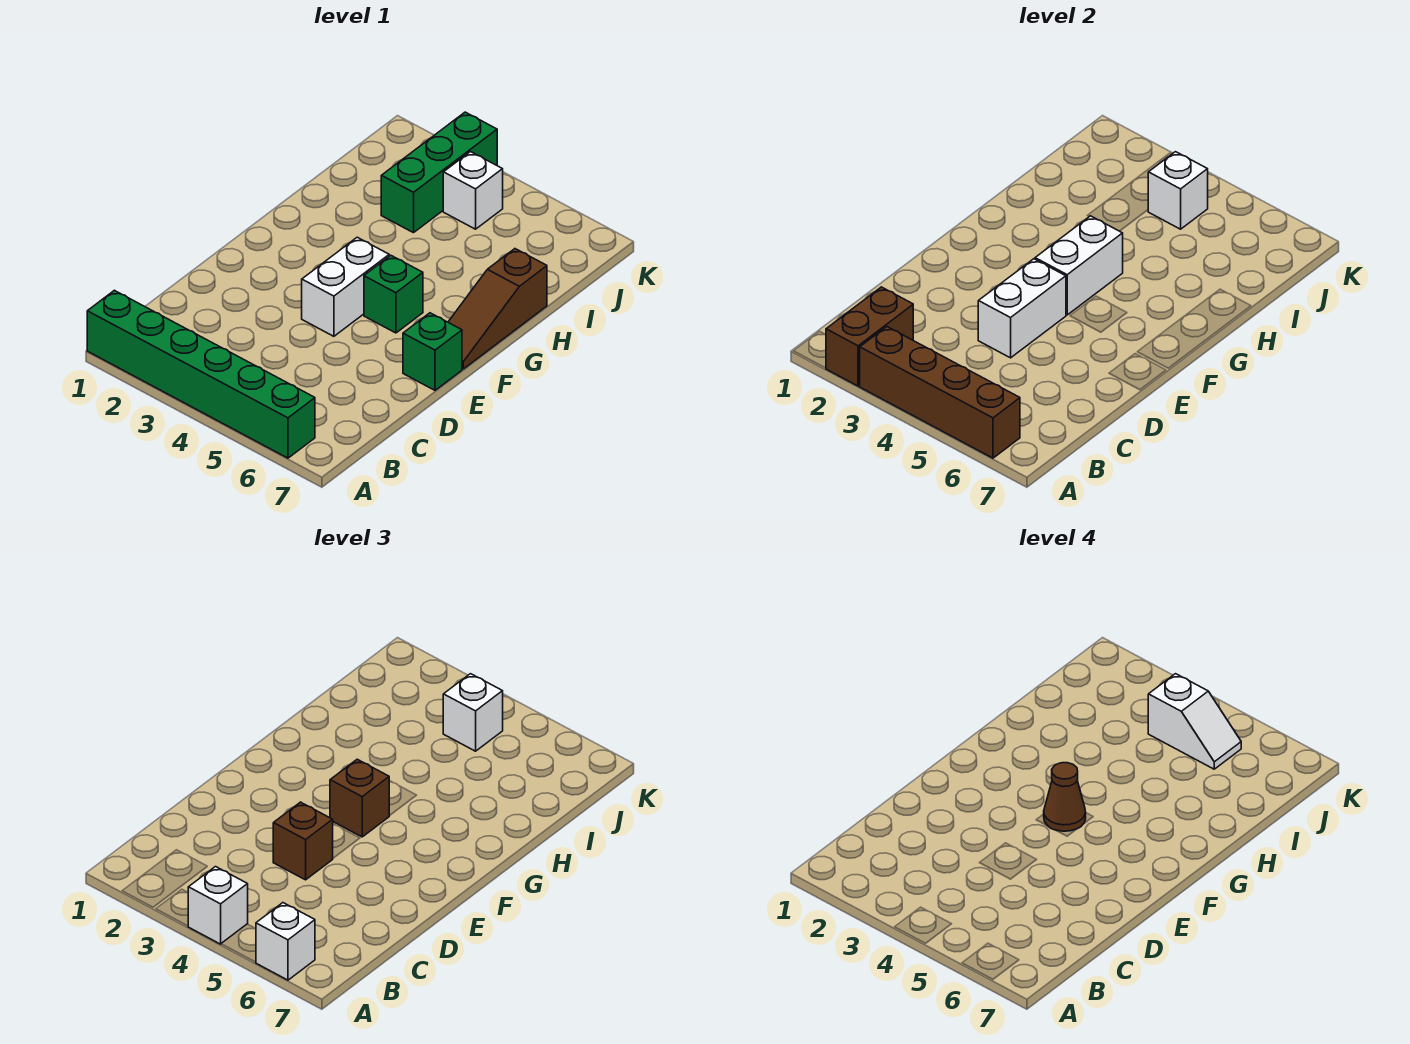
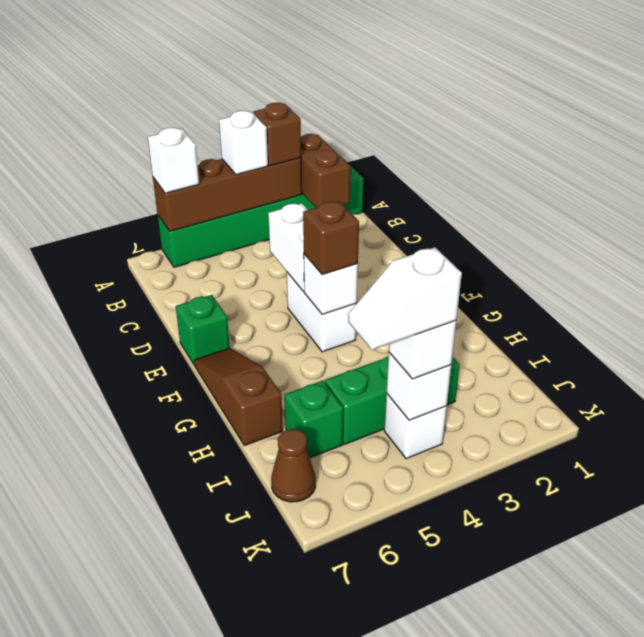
brown 1x1 brick [273,802,333,880] -> brown 1x1 brick moved to [253,103,301,166]
white 1x2 brick [1035,216,1123,315] -> white 1x1 brick [304,254,358,315]
brown 1x1 cone [1044,763,1086,831] -> brown 1x1 cone moved to [271,429,316,502]
green 1x1 brick [364,256,423,333] -> green 1x1 brick moved to [284,381,343,458]
green 1x3 brick [381,112,497,233] -> green 1x3 brick turned to [325,357,460,444]

